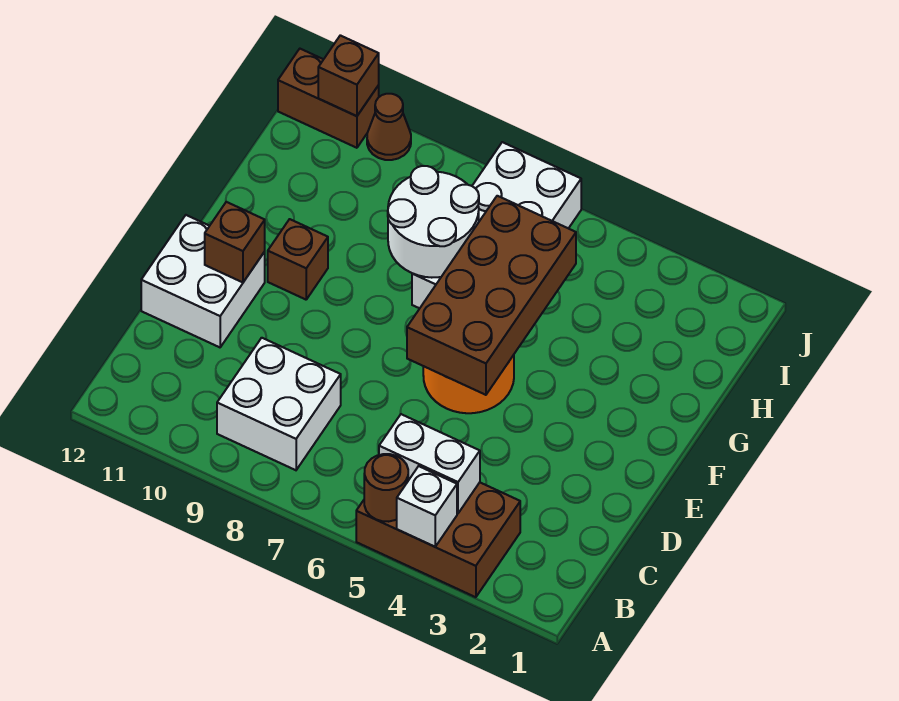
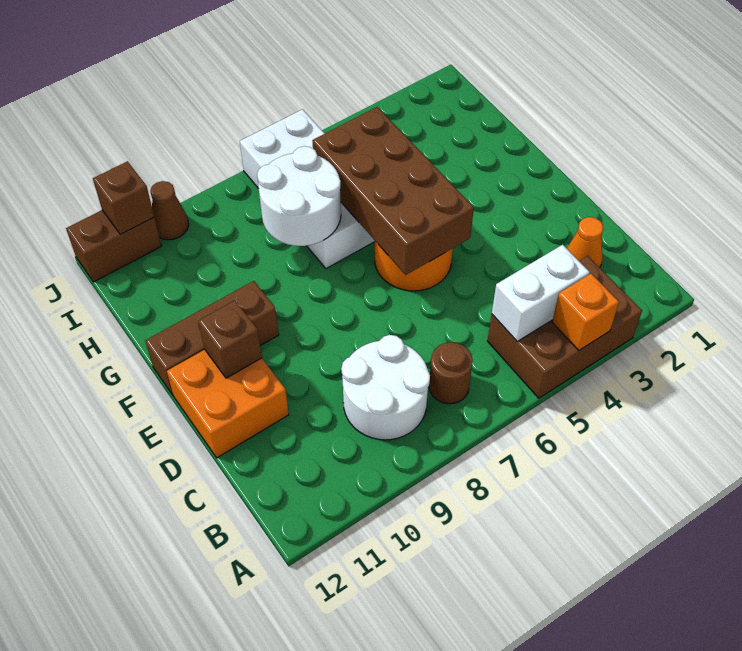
white 1x1 brick [397,466,457,547] -> orange 1x1 brick [552,274,619,350]
brown 1x1 round brick [364,454,408,522] -> brown 1x1 round brick moved to [429,342,473,404]
white 2x2 brick [217,338,341,470] -> white 2x2 round brick [341,335,430,440]
none -> orange 1x1 cone [567,217,603,268]
white 2x2 brick [141,215,265,347] -> orange 2x2 brick [167,350,289,458]
brown 1x1 brick [268,219,328,300] -> brown 1x3 brick [145,281,279,395]

